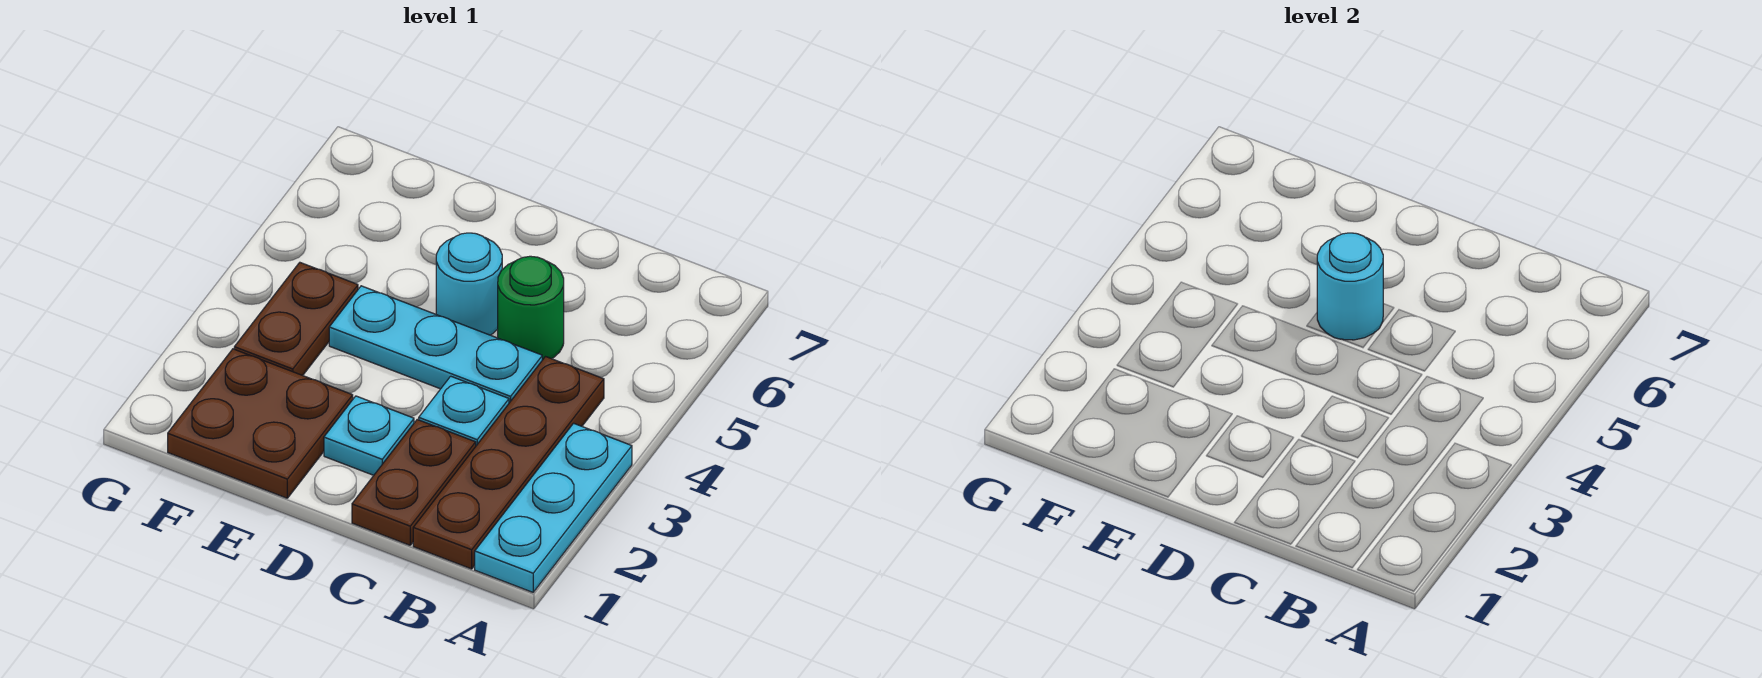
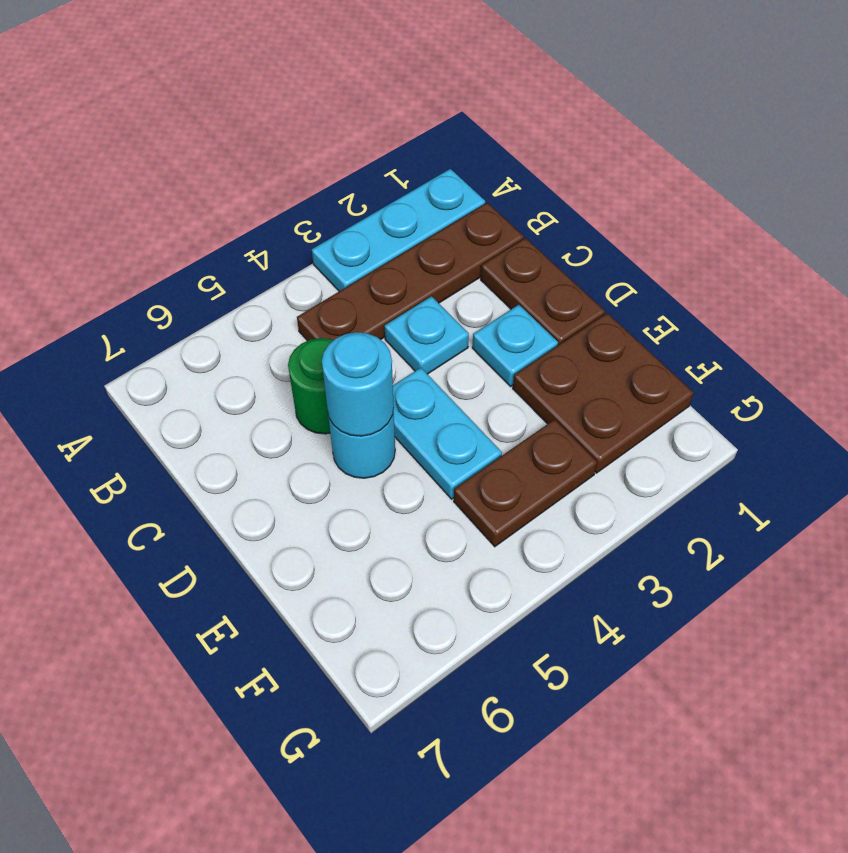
brown 1x2 plate [352,420,476,545] -> brown 1x2 plate turned to [481,238,605,345]
cyan 1x3 plate [329,286,542,403] -> cyan 1x2 plate [393,368,502,499]

